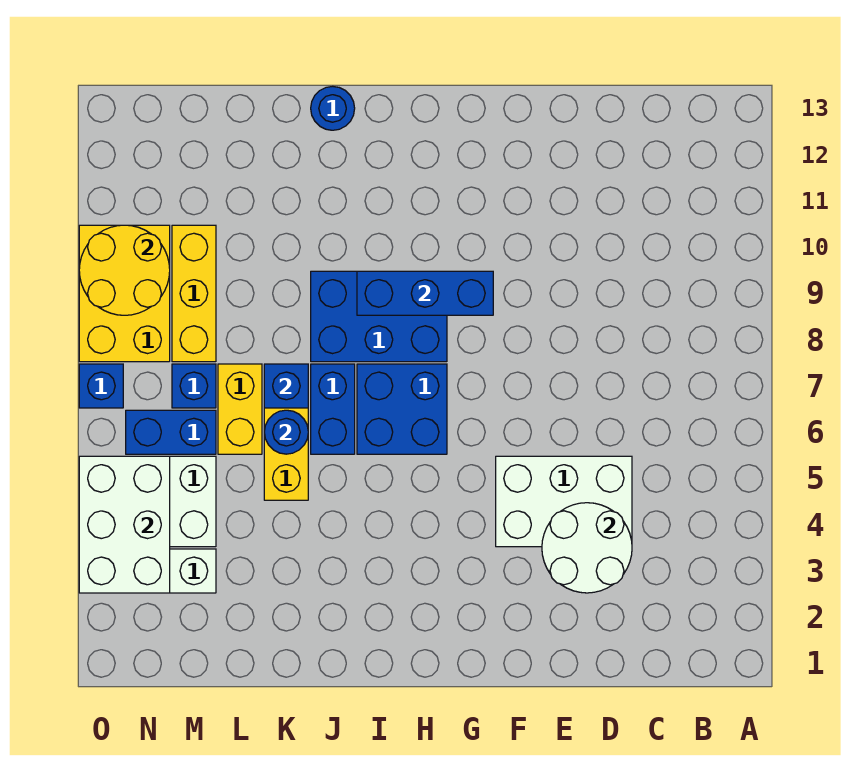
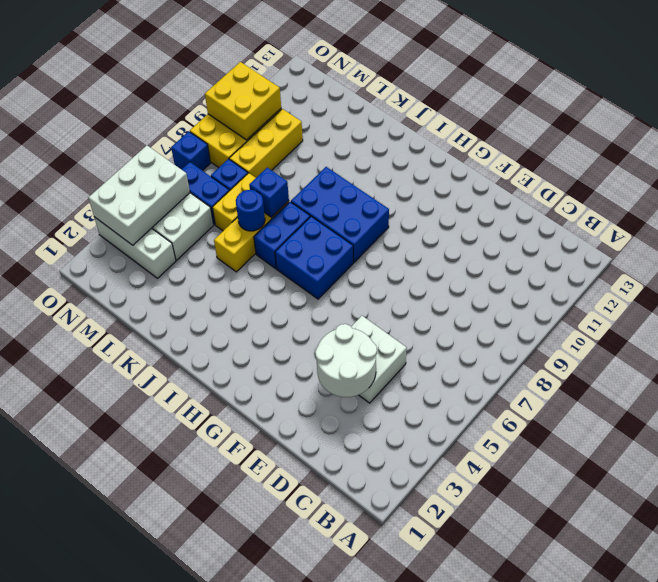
white 2x3 brick [496,456,632,547] -> white 2x2 brick [351,316,407,403]
blue 1x3 brick [357,271,493,315] -> none
blue 1x1 round brick [311,86,355,130] -> none
yellow 2x2 round brick [79,225,170,315] -> yellow 2x2 brick [205,62,281,140]

